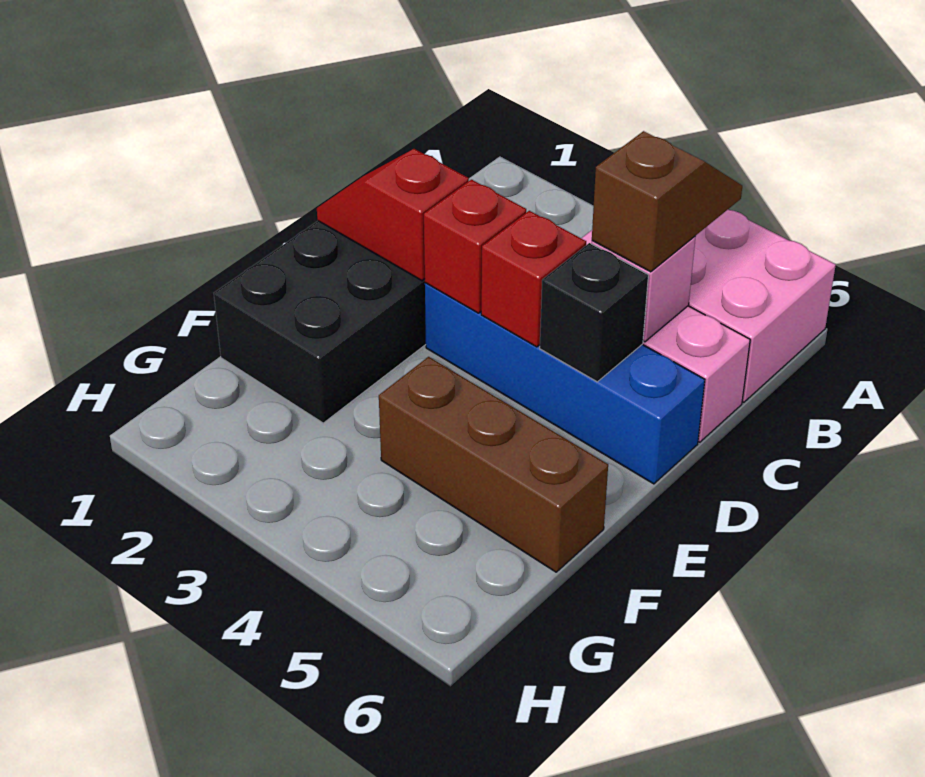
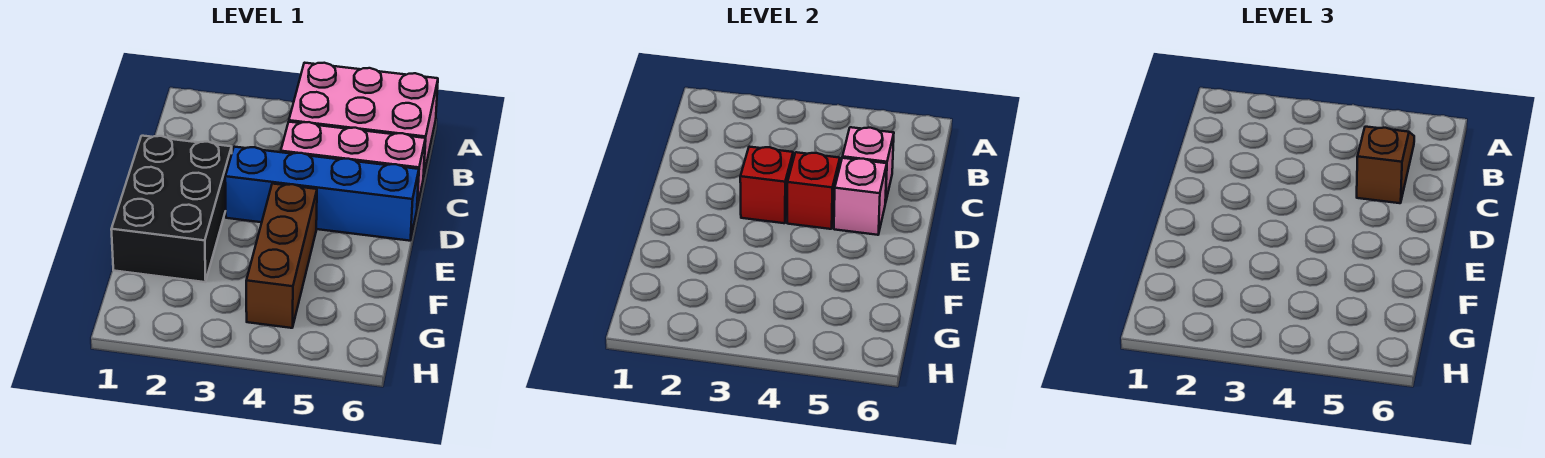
red 1x2 slope [317,149,469,281] -> none
black 1x1 brick [540,243,648,382] -> pink 1x1 brick [834,158,887,235]
brown 1x3 brick [379,357,608,572] -> brown 1x3 brick turned to [246,184,317,328]

